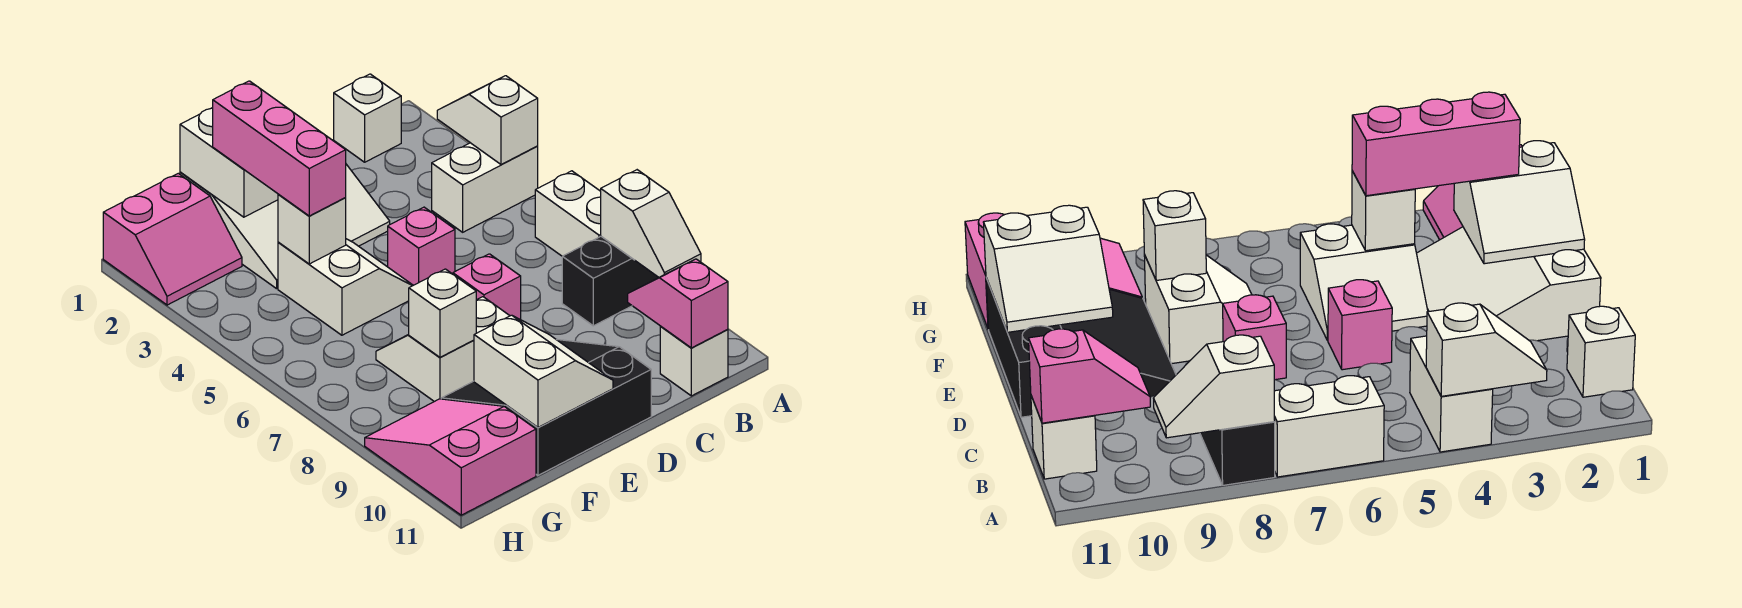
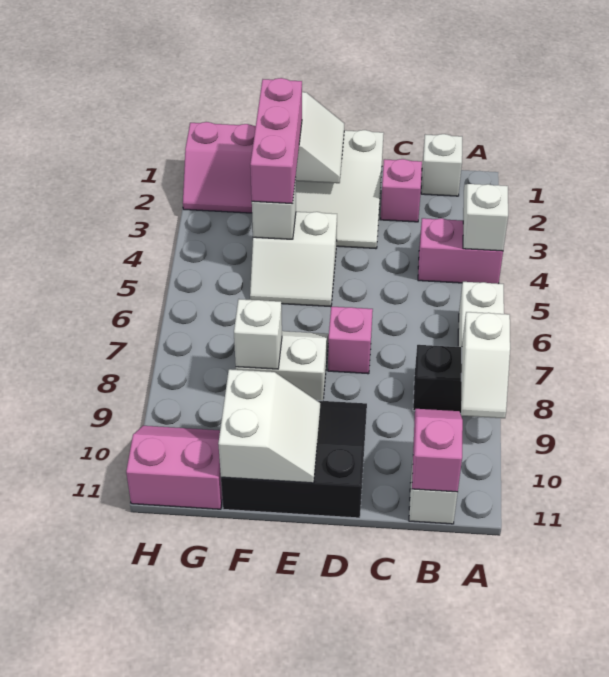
white 1x2 brick [432,143,538,232] -> pink 1x2 brick [418,218,503,284]
pink 1x1 brick [388,207,455,285] -> pink 1x1 brick moved to [380,159,422,222]
white 2x2 slope [278,239,413,335] -> white 2x2 slope turned to [250,212,337,307]
pink 2x3 slope [365,399,536,515] -> pink 2x2 slope [126,426,222,509]

